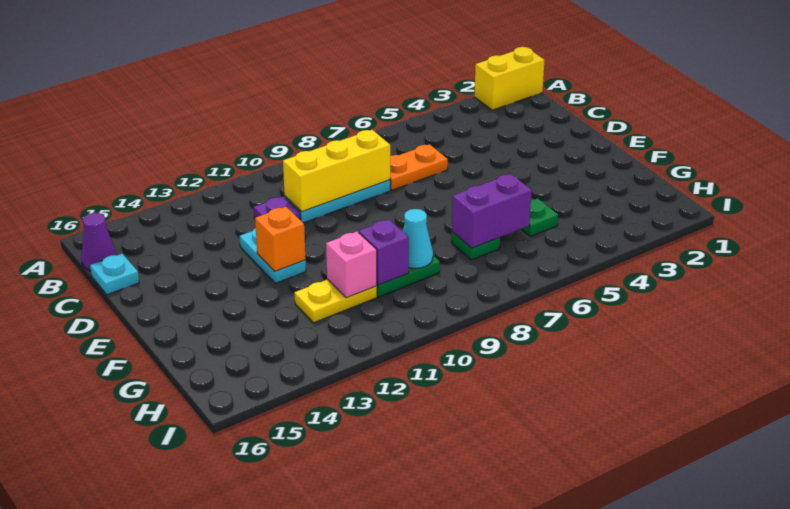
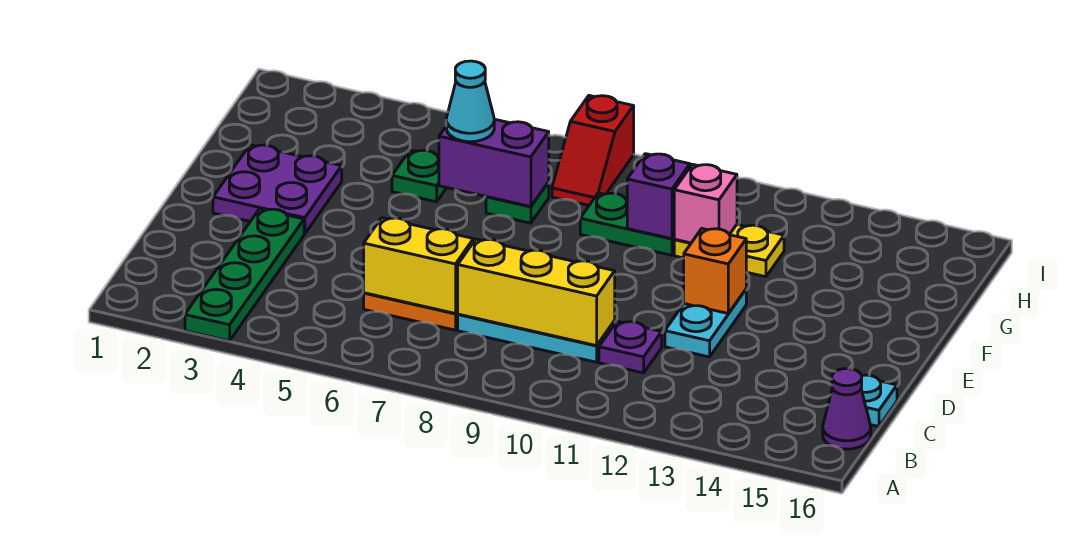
yellow 1x2 brick [474,47,544,110] -> yellow 1x2 brick moved to [364,218,473,314]
none -> green 1x4 plate [185,209,304,341]
none -> purple 2x2 plate [213,145,342,234]
cyan 1x1 cone [403,209,433,268] -> cyan 1x1 cone moved to [446,61,494,142]
none -> red 1x2 slope [552,96,634,205]

